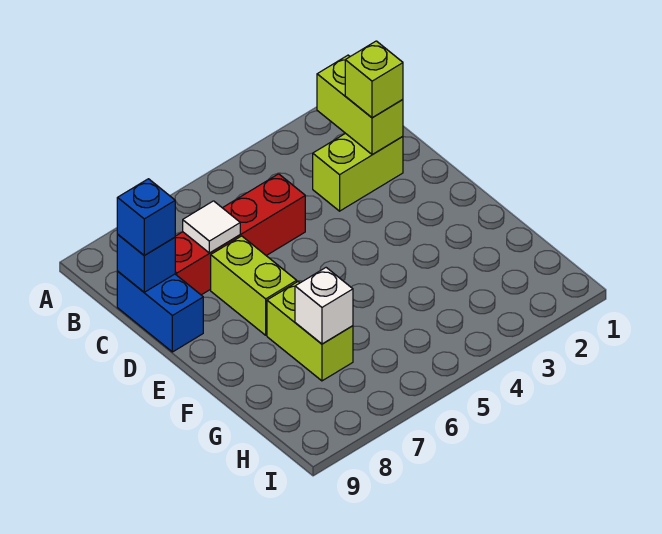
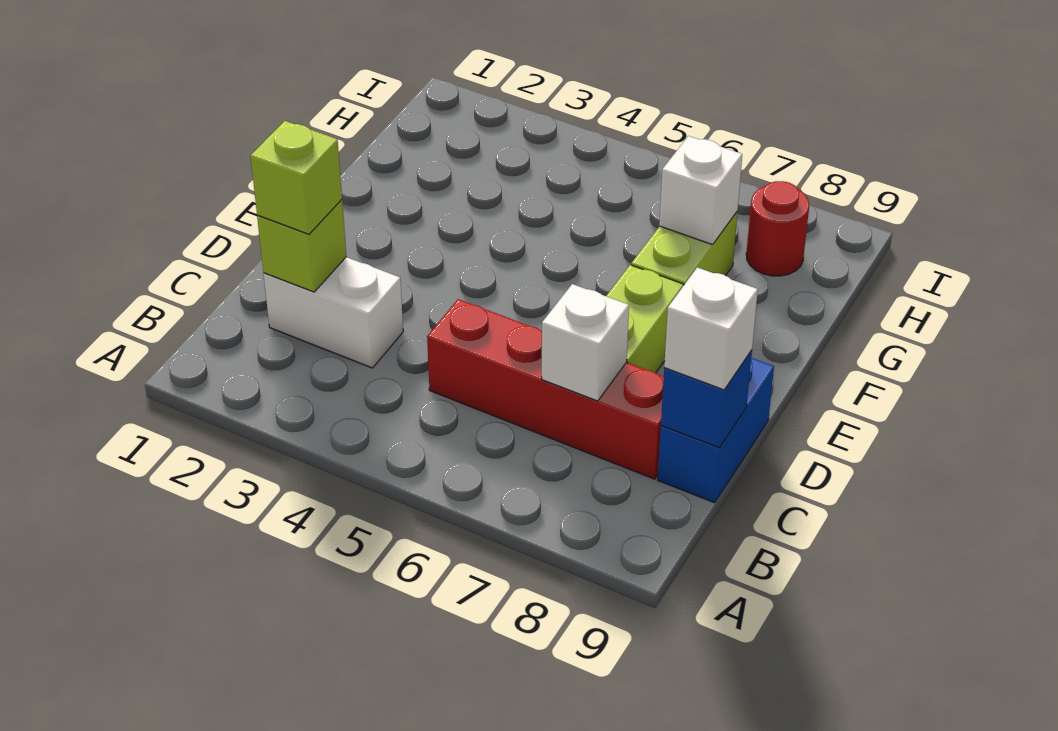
lime 1x2 brick [317,55,403,155] -> lime 1x1 brick [257,200,346,292]
lime 1x2 brick [313,133,403,211] -> white 1x2 brick [264,257,403,368]
white 1x1 tile [183,201,240,253] -> white 1x1 brick [542,284,629,401]
blue 1x1 brick [117,179,175,255] -> white 1x1 brick [664,268,758,390]
none -> red 1x1 round brick [746,181,809,276]

